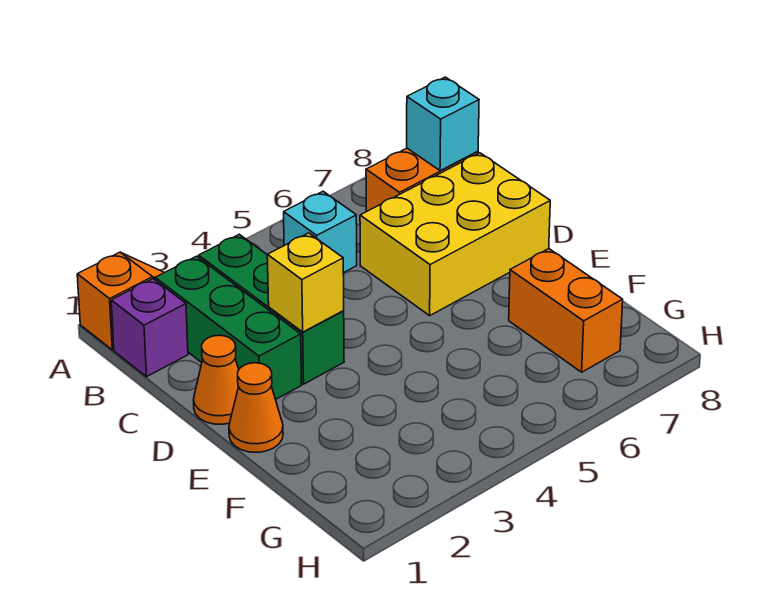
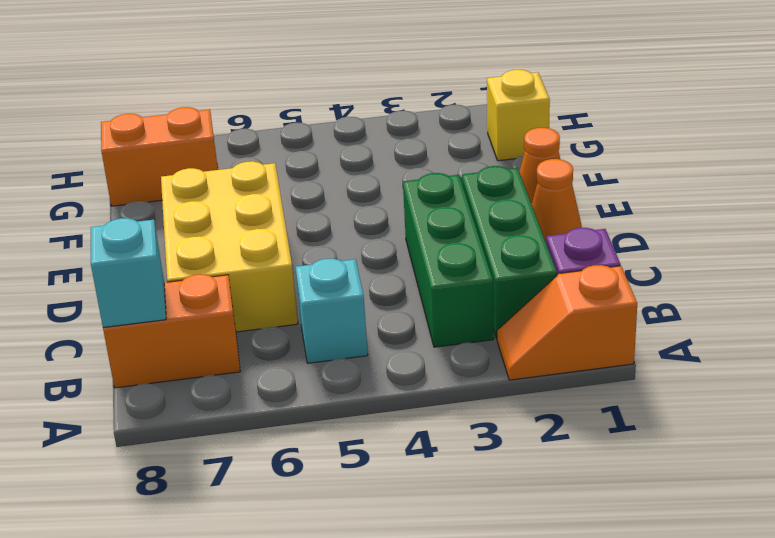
yellow 2x3 brick [360,153,550,316] -> yellow 2x3 brick turned to [161,161,298,332]
yellow 1x1 brick [267,233,344,332] -> yellow 1x1 brick moved to [487,70,550,161]
orange 1x2 brick [509,249,623,372] -> orange 1x2 brick turned to [101,107,218,206]

